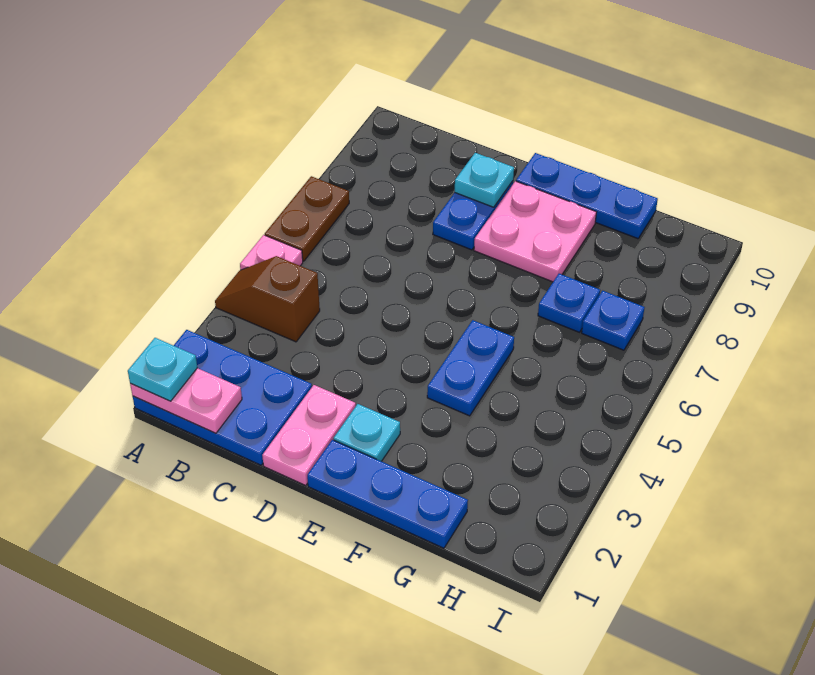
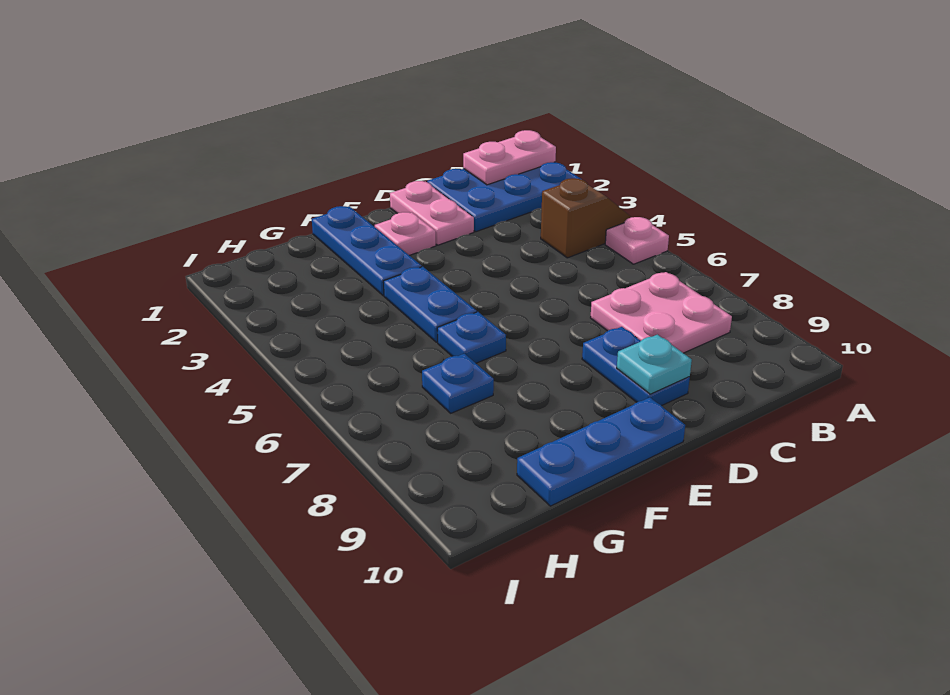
cyan 1x1 plate [128,338,197,401] -> none
brown 1x2 plate [265,176,349,261] -> none
blue 1x3 plate [307,440,468,548] -> blue 1x3 plate turned to [312,206,422,295]
cyan 1x1 plate [333,404,400,461] -> pink 1x1 plate [375,212,436,255]
pink 2x2 plate [474,181,596,282] -> pink 2x2 plate moved to [591,272,732,353]
blue 1x1 plate [582,291,645,350] -> blue 1x1 plate moved to [437,312,506,363]

